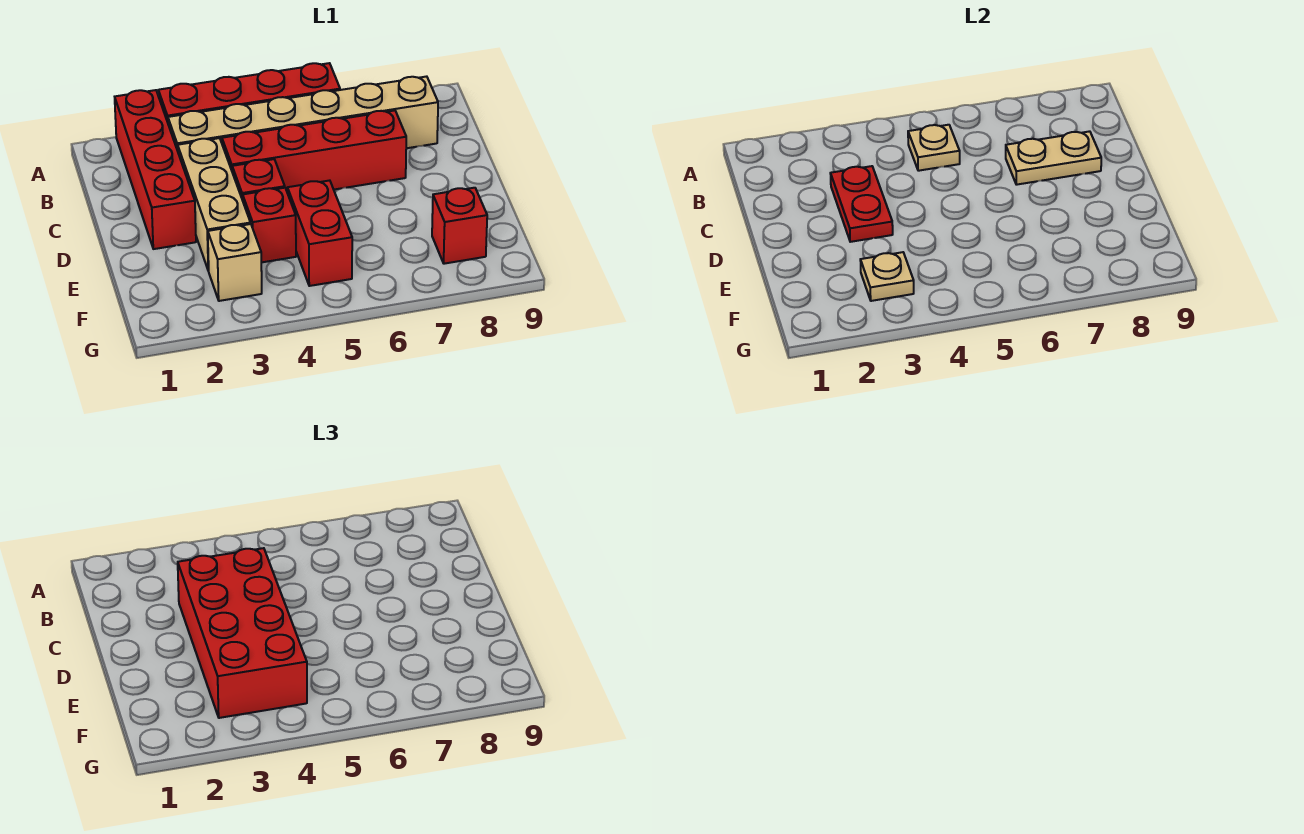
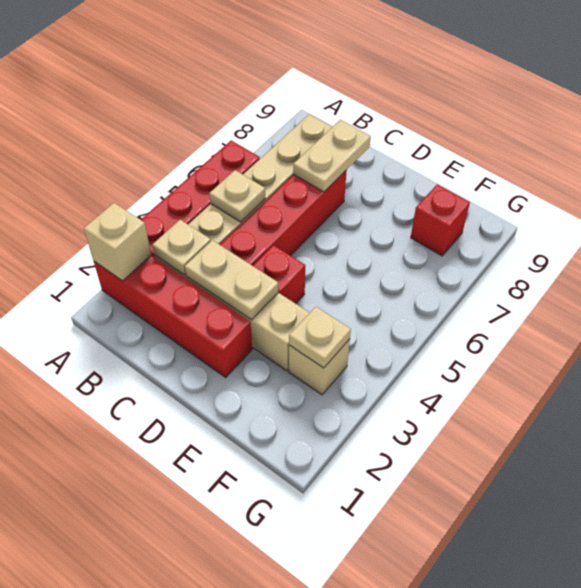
none -> tan 1x1 brick [84,203,151,281]
none -> tan 1x1 plate [152,220,211,275]
red 1x2 plate [830,166,893,242] -> tan 1x2 plate [185,240,278,320]
red 2x4 brick [178,548,307,718] -> none
red 1x1 brick [243,188,296,263] -> none
red 1x2 brick [287,180,352,286] -> none

